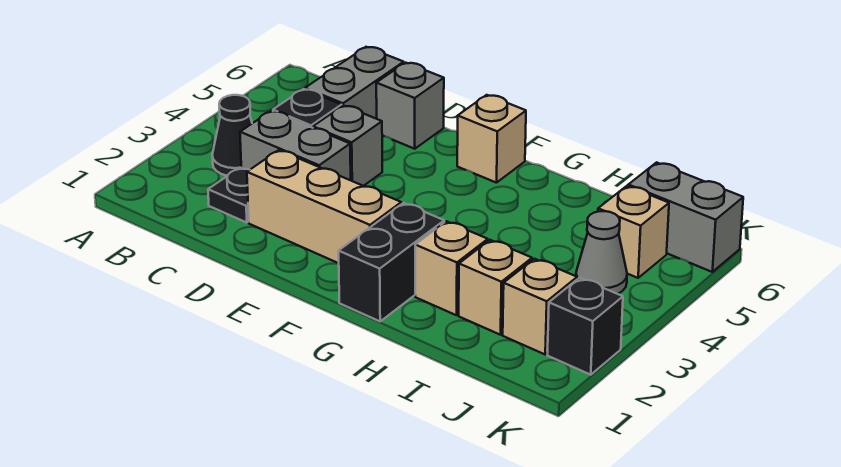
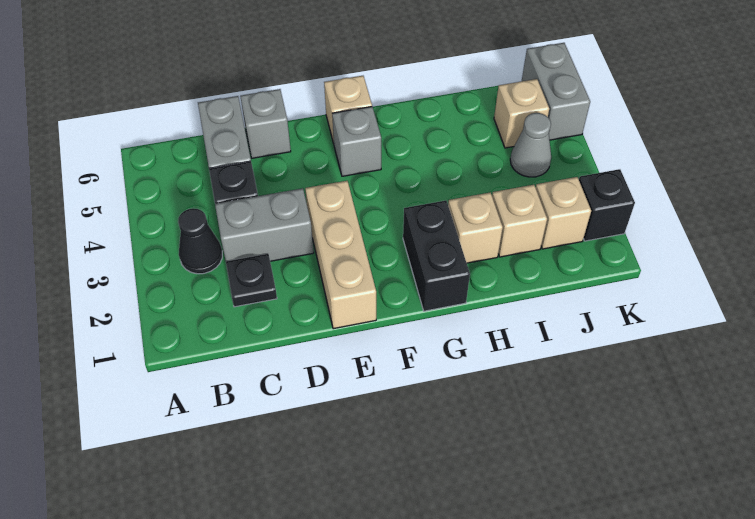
tan 1x3 brick [247,150,401,263] -> tan 1x3 brick turned to [305,181,376,329]
grey 1x1 brick [313,105,382,186] -> grey 1x1 brick moved to [332,107,381,176]
grey 1x2 brick [628,162,743,272] -> grey 1x2 brick turned to [522,43,590,140]

